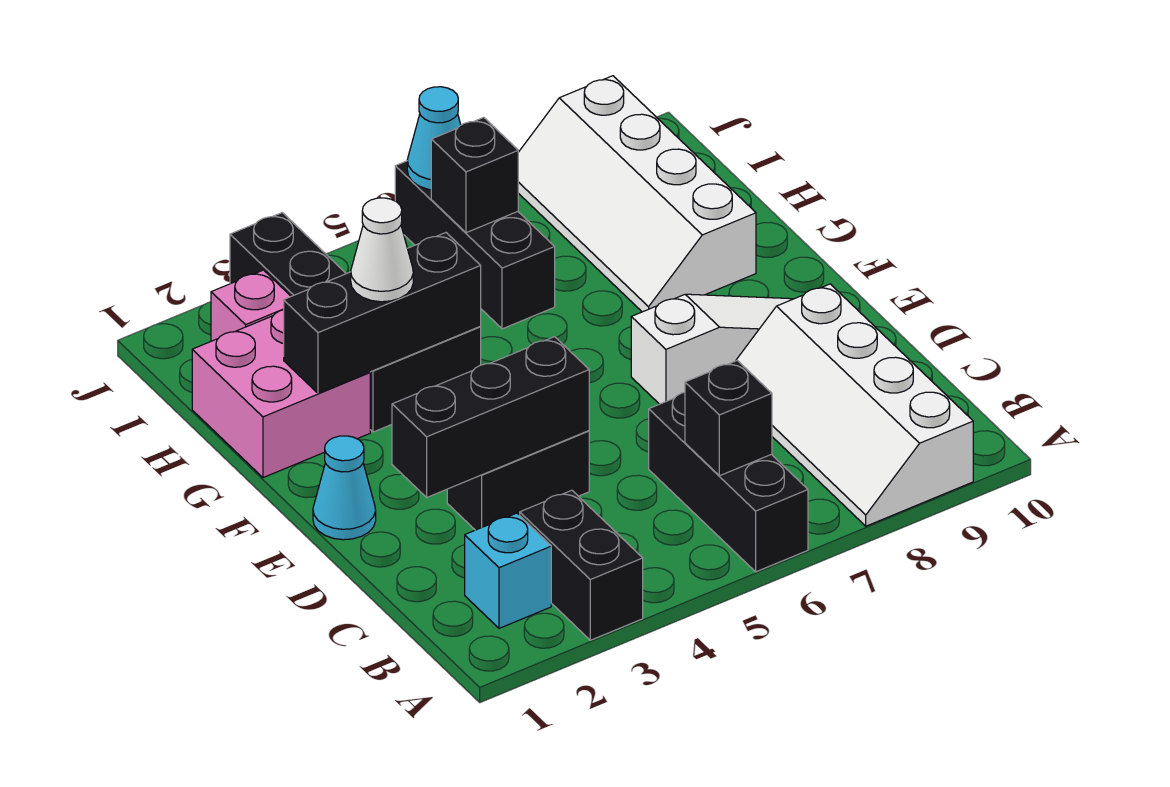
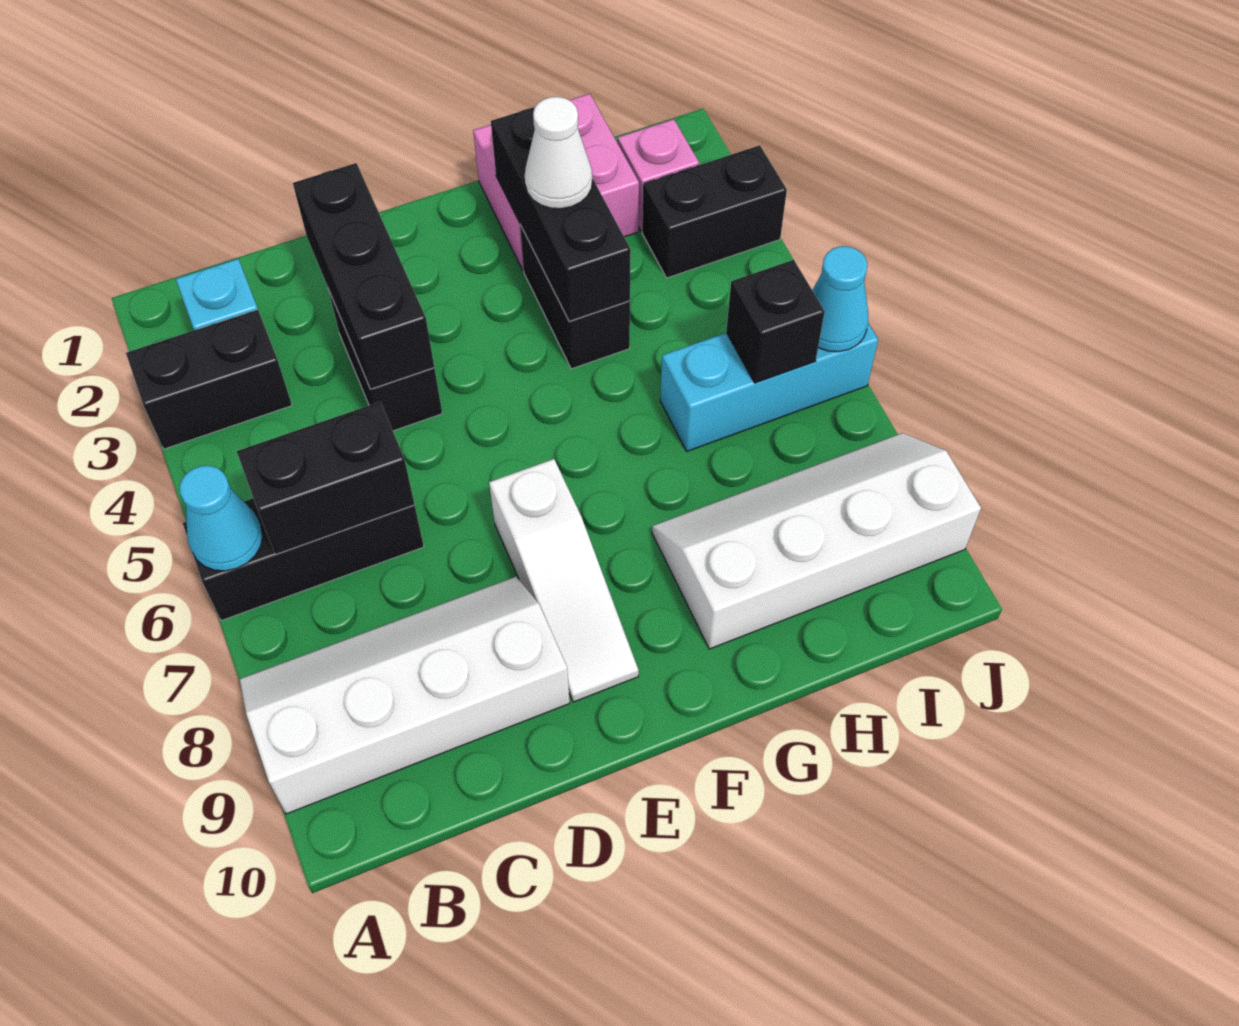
black 1x1 brick [685,360,772,476] -> black 1x2 brick [237,402,415,555]
cyan 1x1 cone [313,436,376,540] -> cyan 1x1 cone moved to [179,466,263,571]
black 1x3 brick [395,161,555,329] -> cyan 1x3 brick [660,323,878,451]

